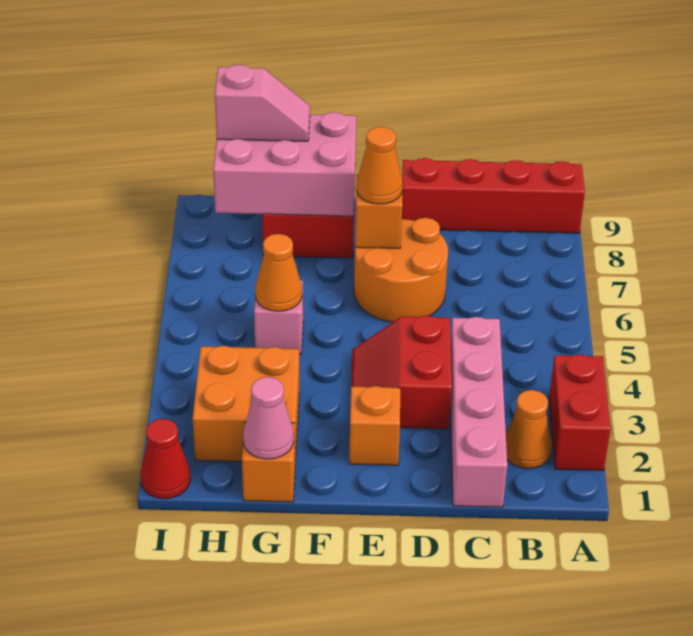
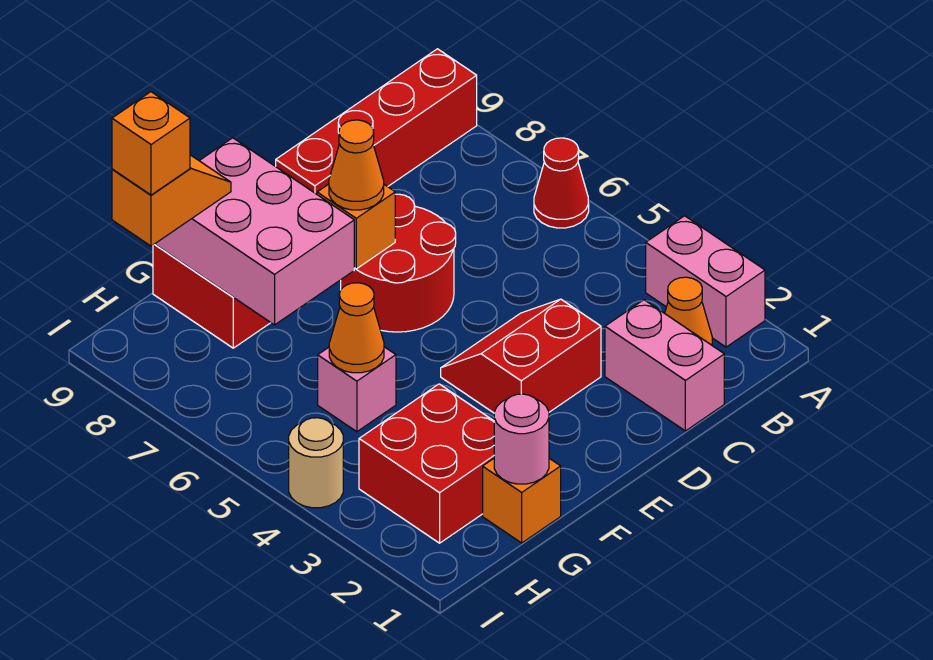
red 1x2 brick [549,355,611,471] -> pink 1x2 brick [646,216,765,347]
pink 1x4 brick [450,317,507,507] -> pink 1x2 brick [605,300,724,431]
red 2x2 slope [351,316,452,429] -> red 2x2 slope turned to [441,299,601,413]
orange 2x2 round brick [354,218,448,322] -> red 2x2 round brick [341,194,456,332]
orange 1x1 brick [349,386,400,465] -> orange 1x1 brick moved to [112,92,190,195]
pink 2x3 brick [213,112,356,216] -> pink 2x3 brick turned to [155,138,354,325]
pink 1x1 cone [243,377,294,459] -> pink 1x1 round brick [494,394,549,484]
orange 2x2 brick [193,346,299,461] -> red 2x2 brick [359,384,494,543]
pink 1x2 slope [215,65,310,141] -> orange 1x2 slope [112,155,231,246]
red 1x1 cone [141,419,191,499] -> red 1x1 cone moved to [534,138,589,228]
none -> tan 1x1 round brick [289,418,343,508]

